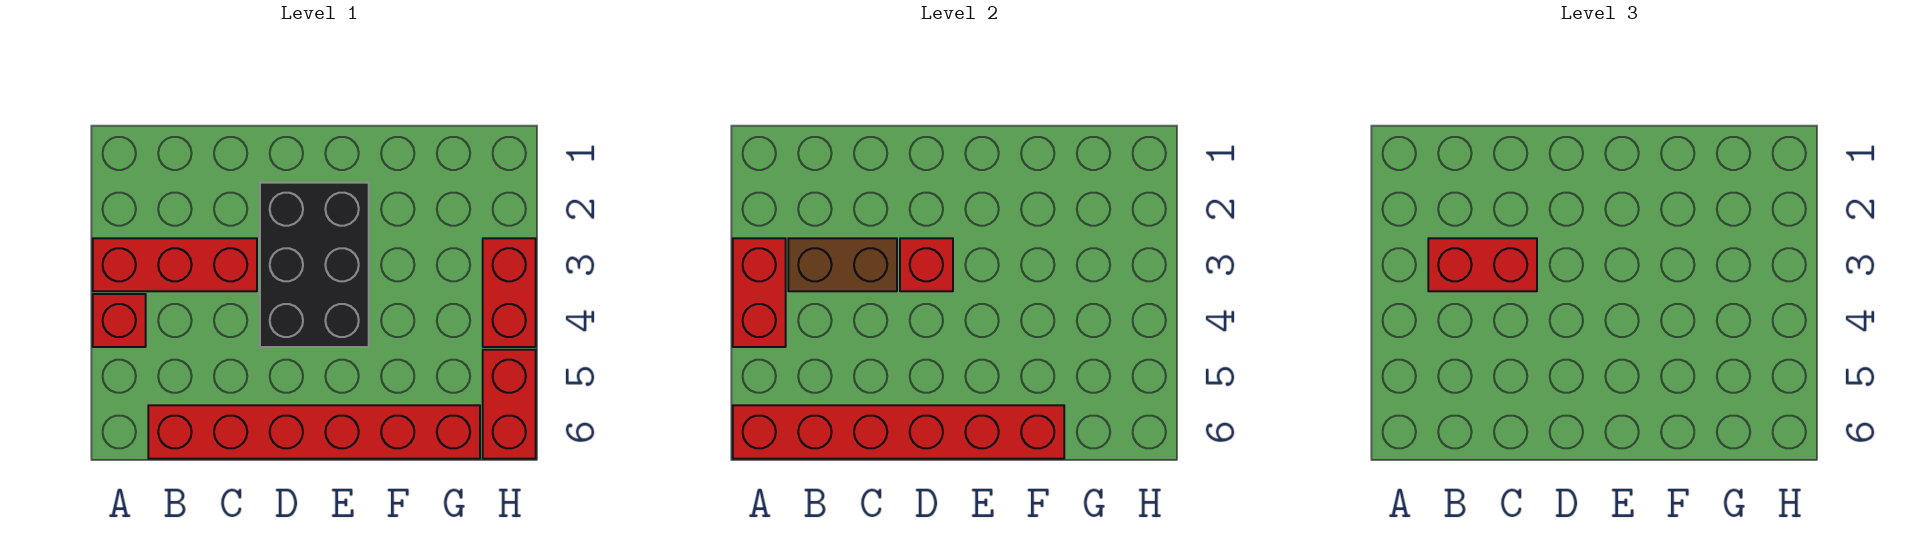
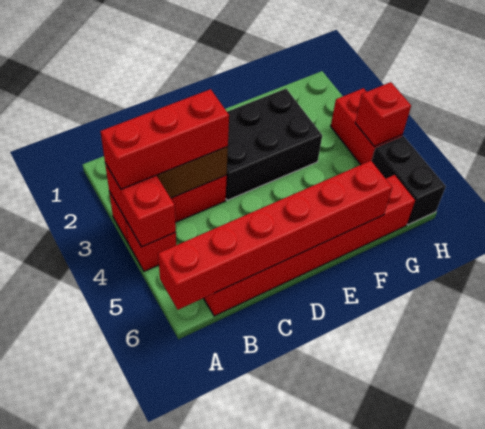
red 1x2 brick [1428,238,1537,291] -> red 1x3 brick [101,89,229,189]
black 2x3 brick [260,183,369,347] -> black 2x3 brick turned to [226,89,322,200]
red 1x1 brick [900,238,953,291] -> red 1x1 brick moved to [355,82,411,147]
red 1x2 brick [483,350,536,459] -> black 1x2 brick [372,136,446,225]

